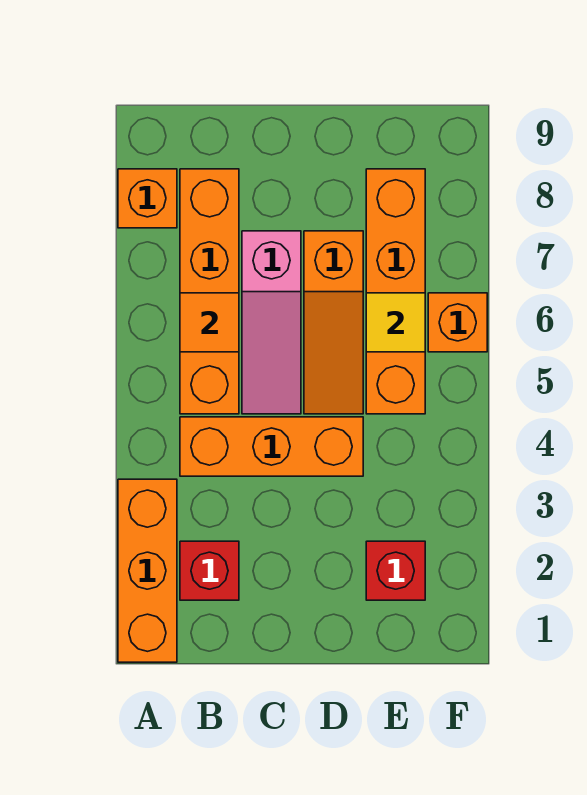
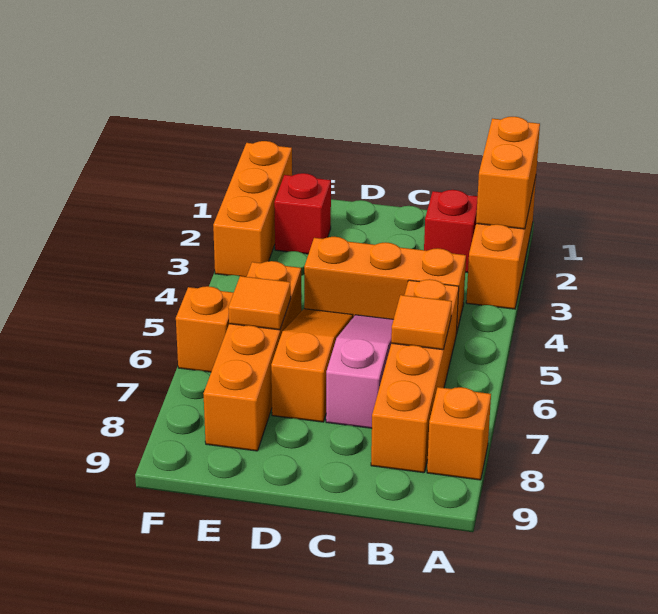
none -> orange 1x2 brick [476,117,540,229]
yellow 1x1 tile [366,293,425,352] -> orange 1x1 tile [228,276,291,330]
none -> orange 1x3 brick [213,141,292,277]

